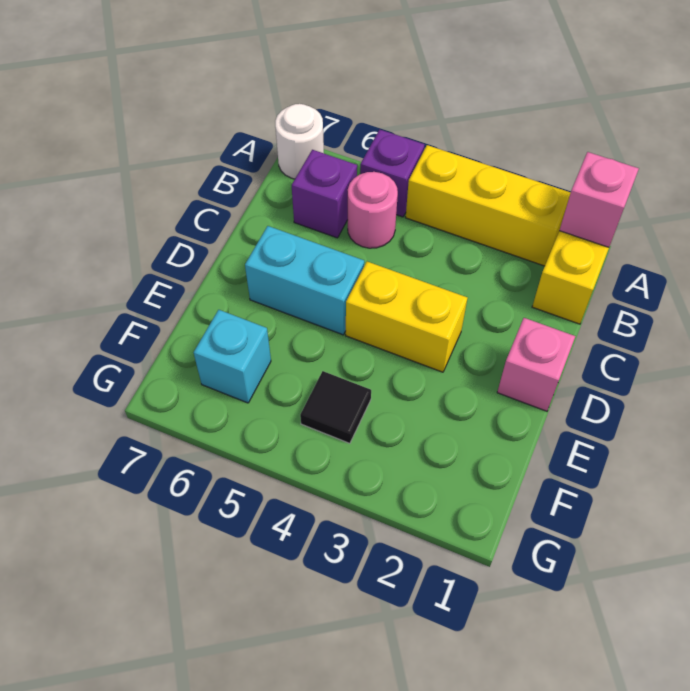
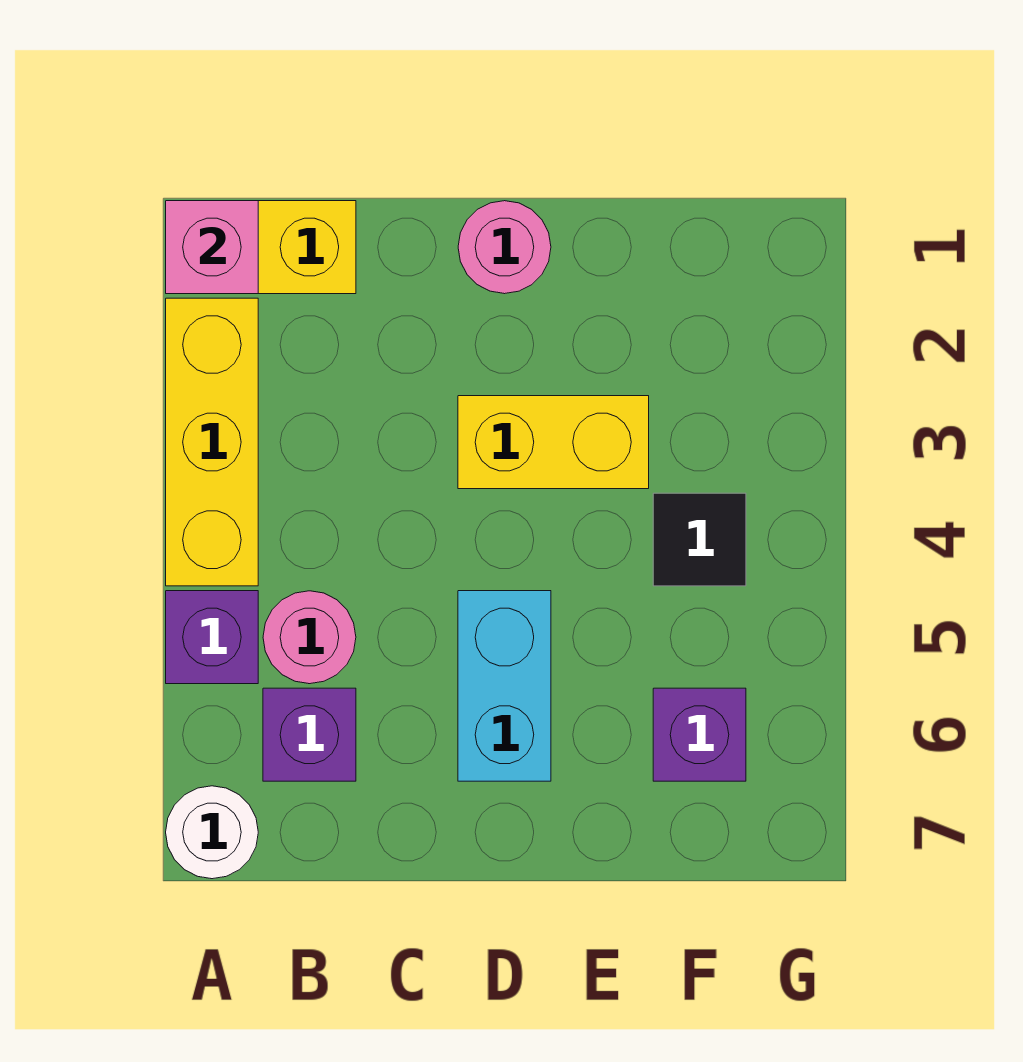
pink 1x1 brick [497,318,575,411] -> pink 1x1 round brick [458,201,551,294]
yellow 1x2 brick [346,262,467,372] -> yellow 1x2 brick turned to [458,396,649,489]
cyan 1x1 brick [194,310,271,403] -> purple 1x1 brick [653,688,746,781]

